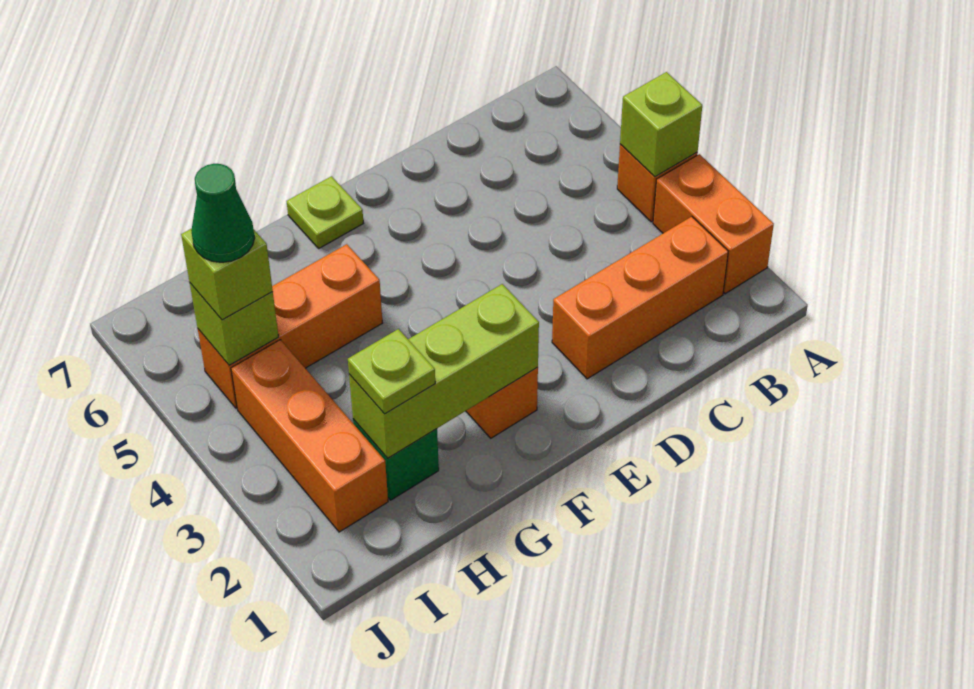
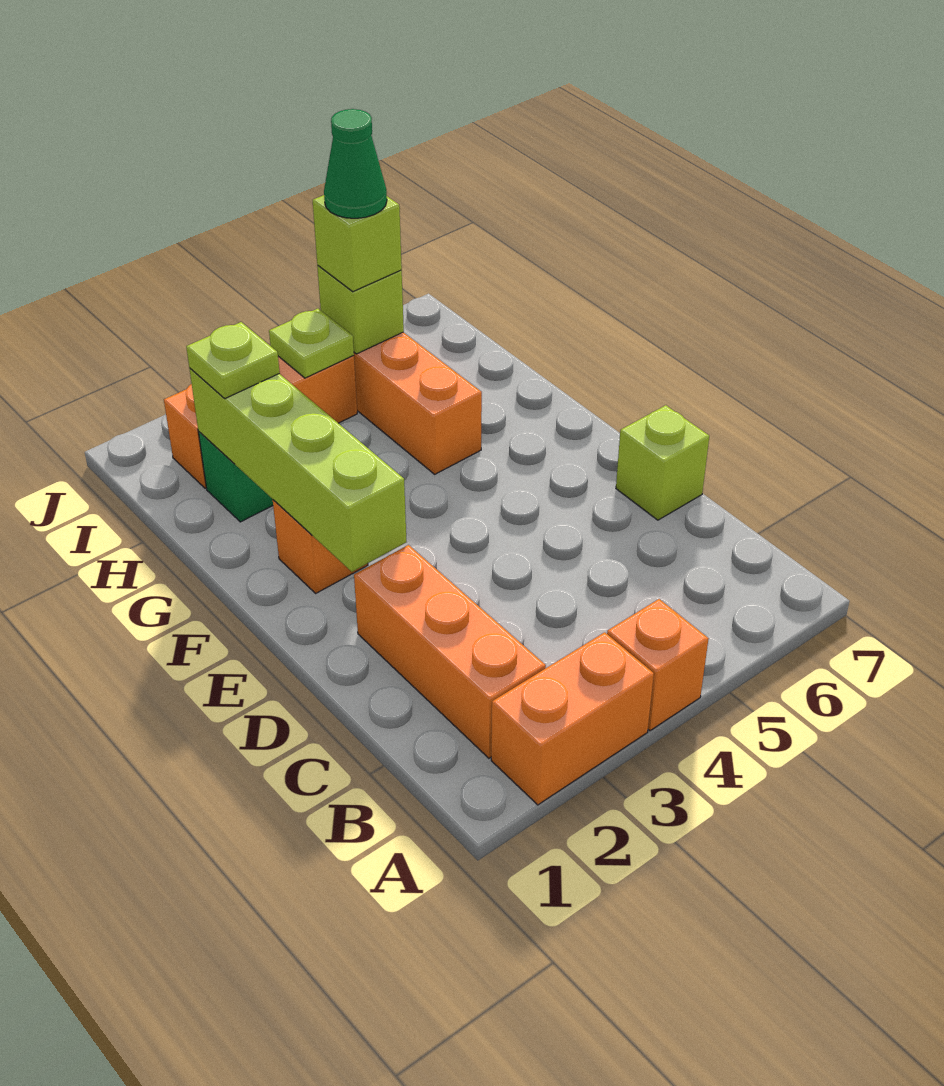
lime 1x1 brick [620,72,702,177] -> lime 1x1 brick moved to [616,405,709,520]
lime 1x3 brick [349,284,539,458] -> lime 1x4 brick [189,368,406,572]
lime 1x1 plate [287,176,363,248] -> lime 1x1 plate moved to [269,309,354,378]

